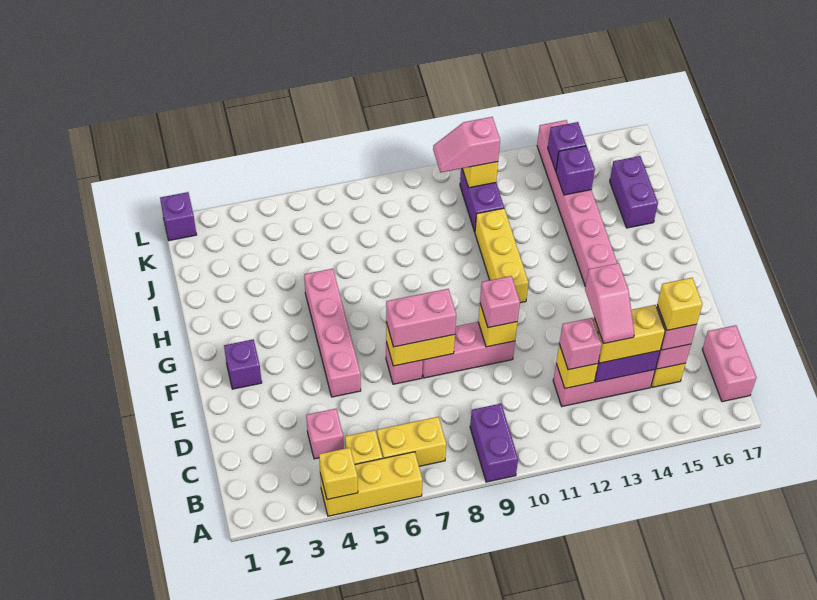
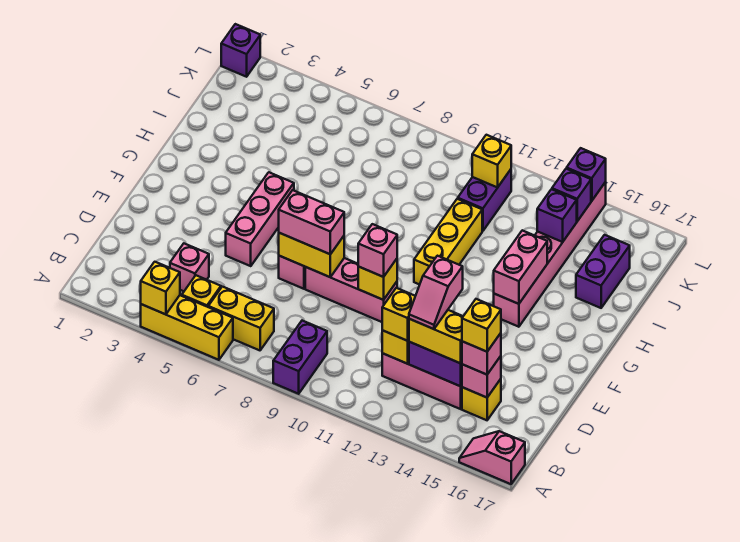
pink 1x2 brick [702,325,756,402] -> pink 1x2 brick moved to [494,230,547,304]
pink 1x1 brick [559,318,602,370] -> yellow 1x1 brick [382,288,415,341]
pink 1x4 brick [304,269,361,397] -> pink 1x3 brick [226,172,294,266]
purple 1x1 brick [224,339,262,389] -> purple 1x1 brick moved to [567,148,606,201]
pink 1x2 slope [433,117,500,173] -> pink 1x2 slope moved to [459,431,525,484]

